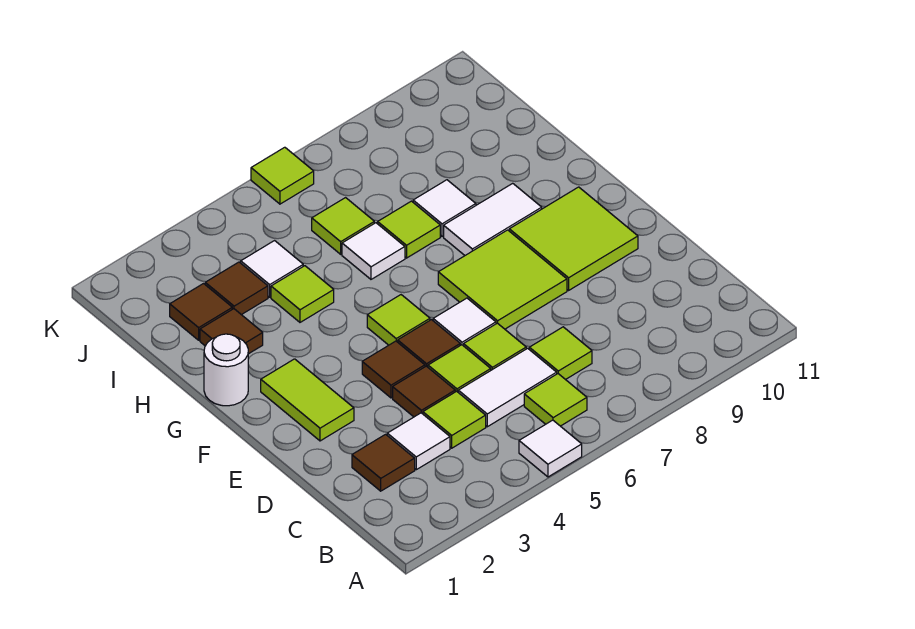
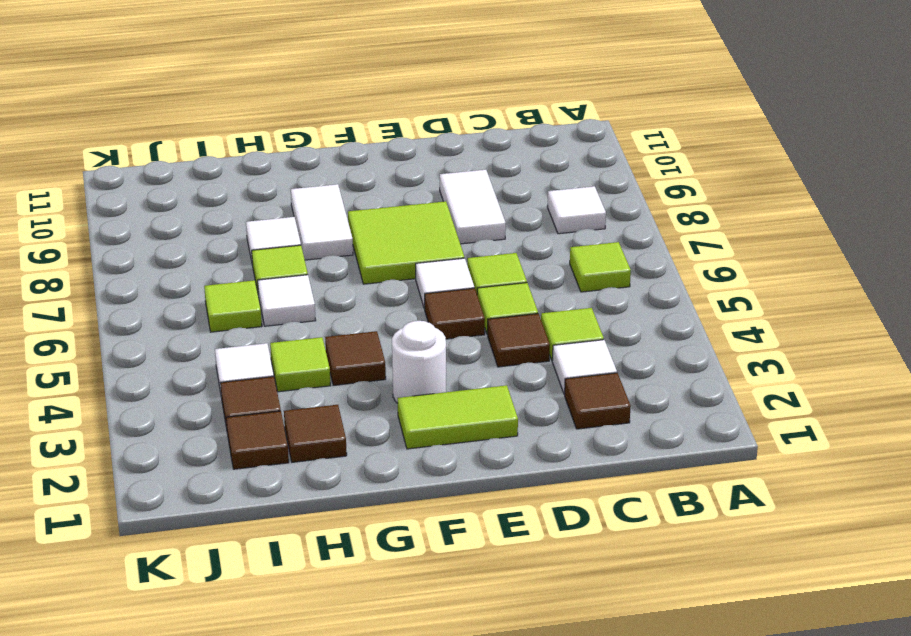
white 1x1 tile [519,420,582,477] -> white 1x1 tile moved to [547,186,606,234]
white 1x2 tile [458,348,557,427] -> white 1x2 tile moved to [440,170,506,244]
lime 1x1 tile [529,327,592,380] -> none
brown 1x1 tile [362,341,425,398] -> brown 1x1 tile moved to [325,331,386,386]
lime 2x2 tile [509,187,638,290] -> none
lime 1x1 tile [367,295,430,345] -> none
white 1x1 round brick [204,334,248,406] -> white 1x1 round brick moved to [392,321,446,403]
lime 1x1 tile [251,147,314,204] -> none

